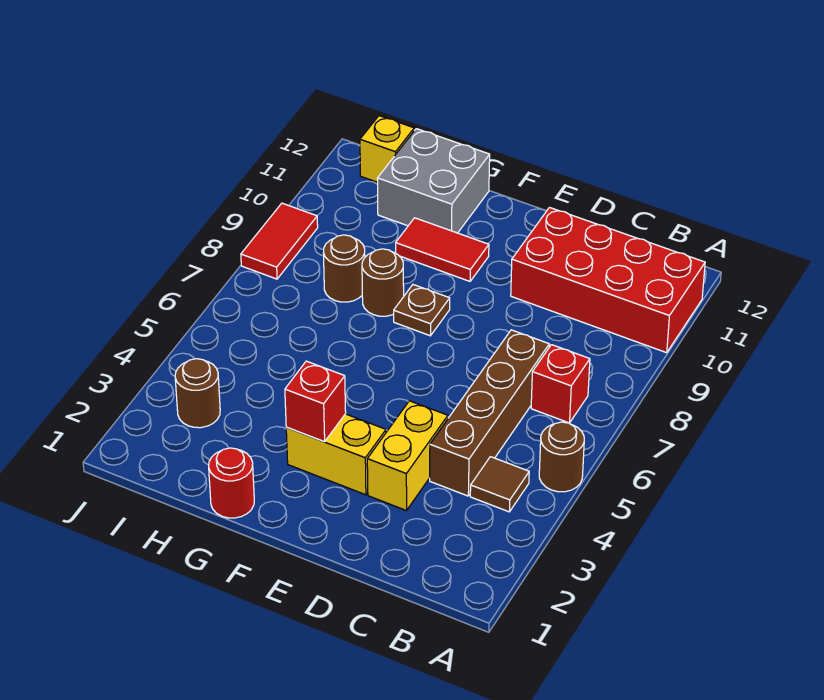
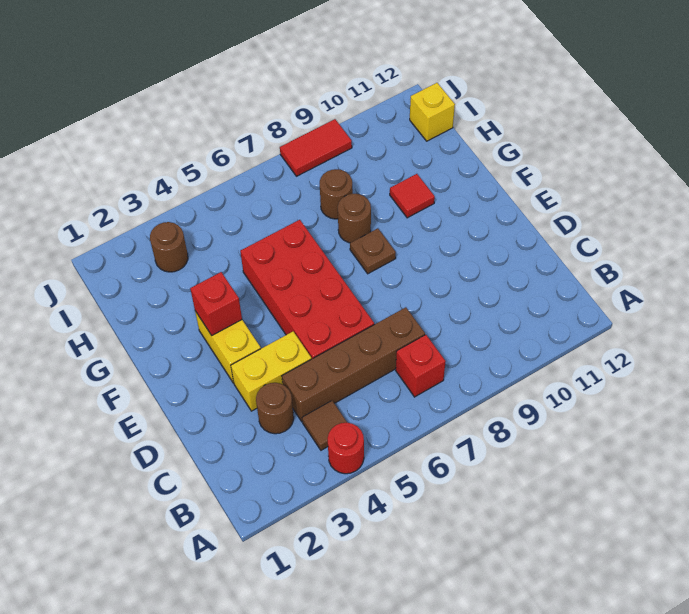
brown 1x1 round brick [539,422,584,492] -> brown 1x1 round brick moved to [256,383,294,434]
red 2x4 brick [511,208,705,353] -> red 2x4 brick moved to [240,220,374,359]
red 1x2 tile [396,218,489,281] -> red 1x1 tile [390,174,435,218]
red 1x1 round brick [209,448,254,518] -> red 1x1 round brick moved to [327,423,364,474]
grey 2x2 brick [377,129,490,233] -> none

